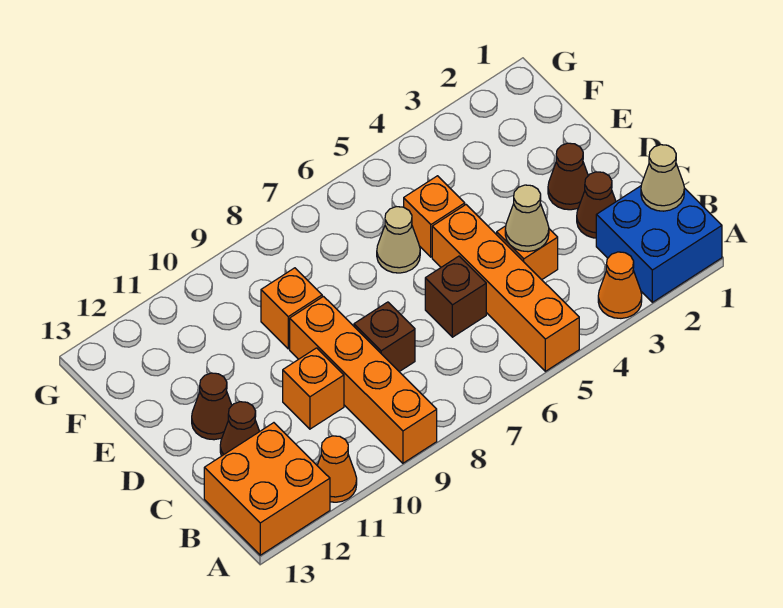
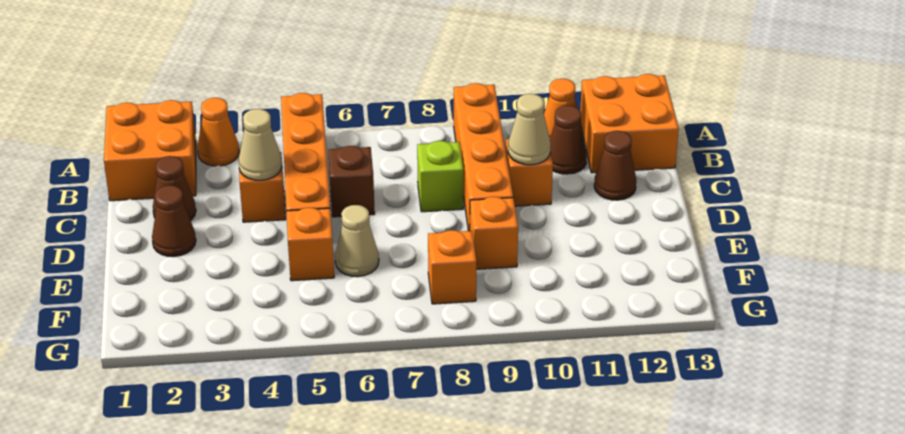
blue 2x2 brick [596,186,722,302] -> orange 2x2 brick [104,100,196,201]
tan 1x1 cone [641,145,684,211] -> tan 1x1 cone moved to [508,94,551,165]
brown 1x1 brick [354,302,415,372] -> lime 1x1 brick [417,141,463,212]
brown 1x1 cone [192,373,232,440] -> brown 1x1 cone moved to [550,106,587,174]
none -> orange 1x1 brick [428,230,476,304]

